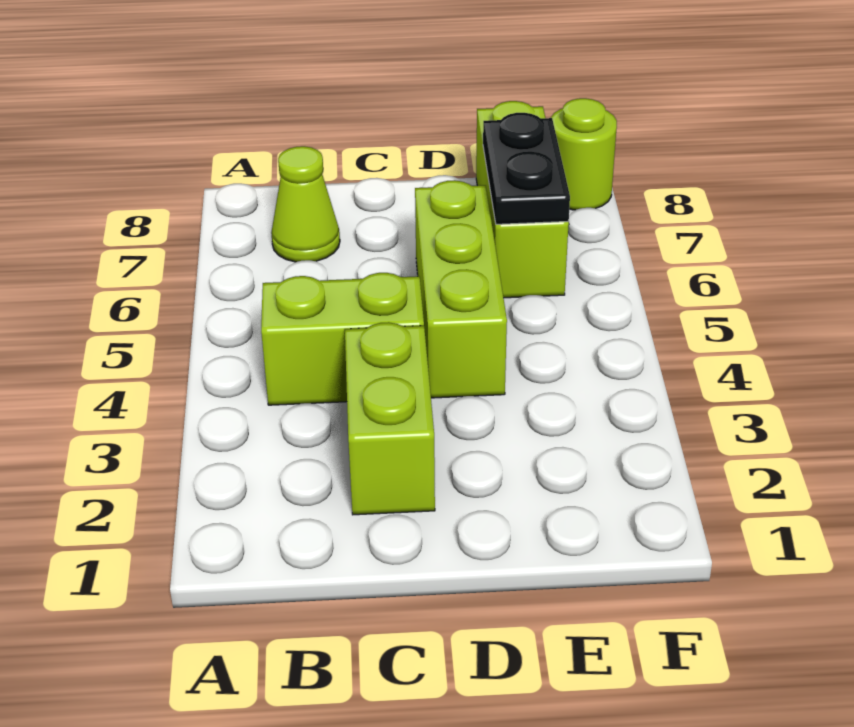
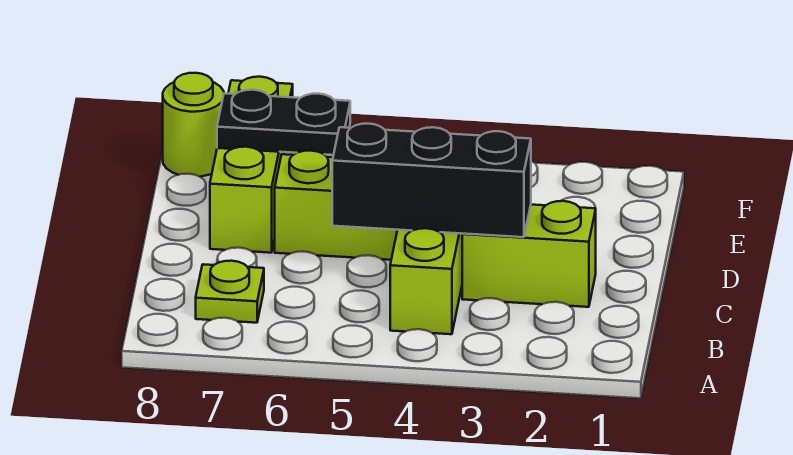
lime 1x1 cone [271,146,340,262] -> lime 1x1 plate [196,261,264,323]
none -> black 1x3 brick [332,124,531,237]
lime 1x3 brick [476,101,569,298] -> lime 1x3 brick turned to [210,77,293,253]

